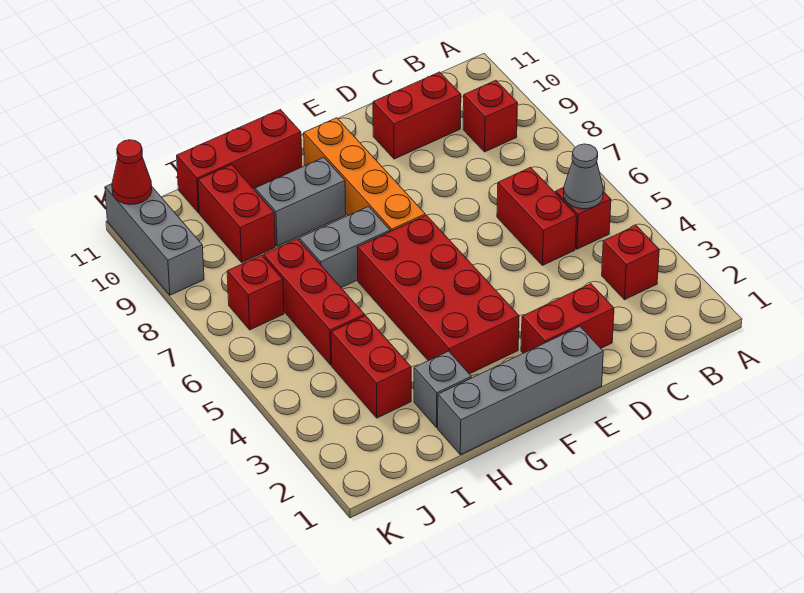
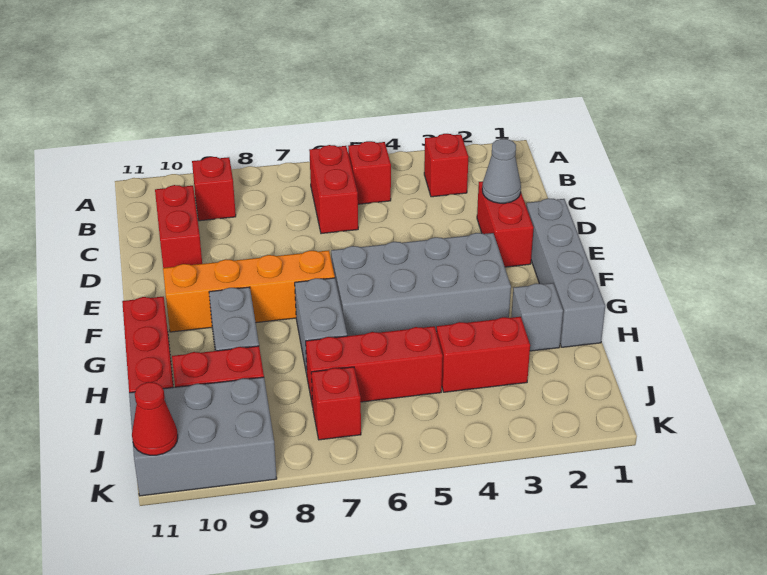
grey 1x1 cone [563,144,603,209] -> grey 1x1 cone moved to [482,139,521,203]
red 1x2 brick [497,167,577,265] -> red 1x2 brick turned to [309,145,358,234]
red 2x4 brick [357,215,519,374] -> grey 2x4 brick [331,233,511,336]
grey 1x3 brick [105,184,204,295] -> grey 2x3 brick [129,377,277,496]

